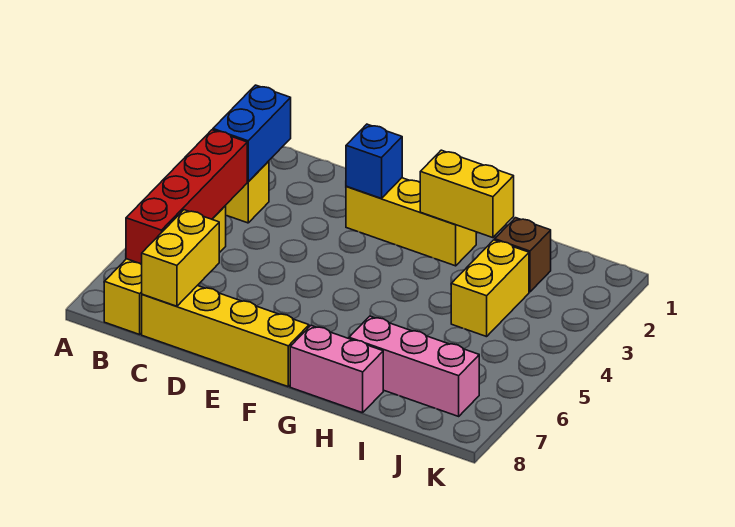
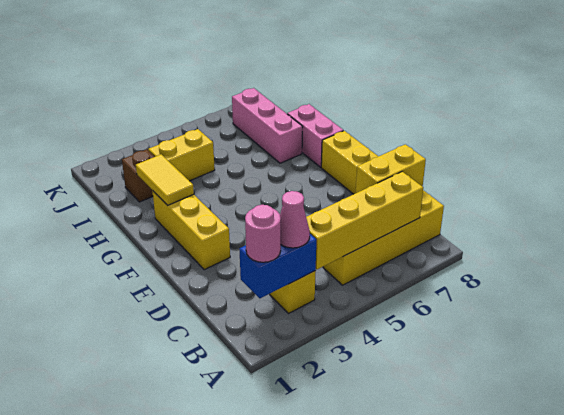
none -> pink 1x1 round brick [245,205,281,262]
none -> pink 1x1 cone [280,191,310,248]
red 1x4 brick [126,130,247,264] -> yellow 1x4 brick [306,172,423,269]
blue 1x1 brick [346,124,402,199] -> none
yellow 1x2 brick [420,150,514,238] -> yellow 1x2 tile [136,154,194,205]

